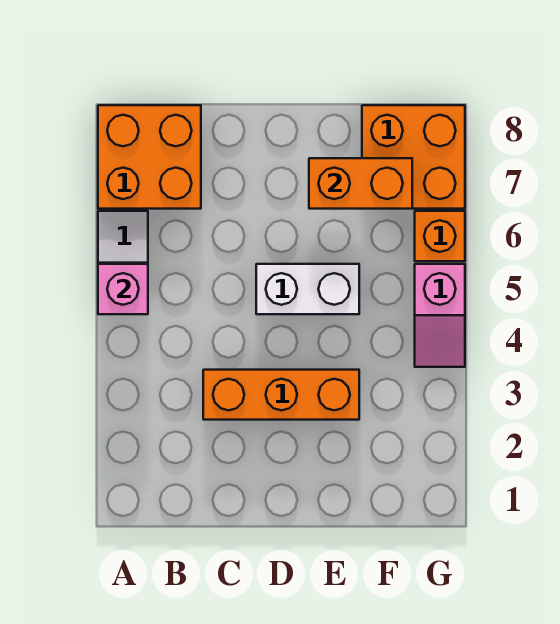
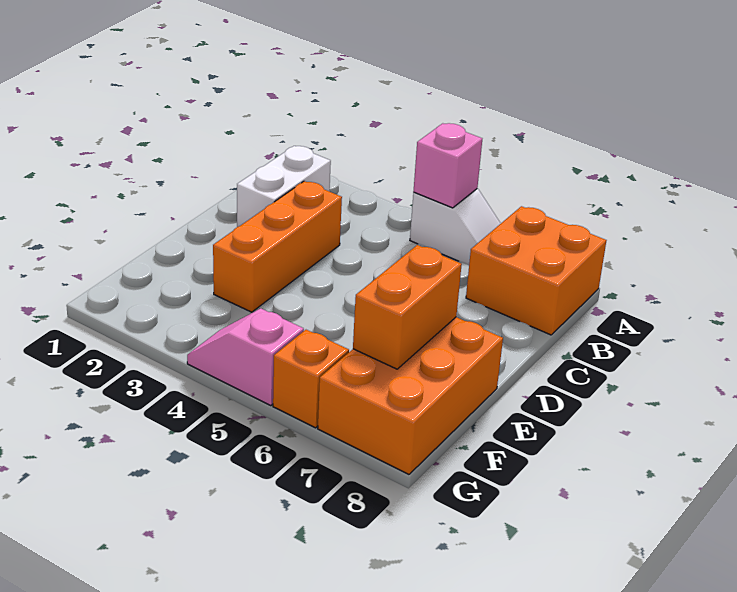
white 1x2 brick [256,264,359,314] -> white 1x2 brick moved to [237,146,331,227]
orange 2x2 brick [362,105,465,209] -> orange 2x3 brick [318,317,503,474]

